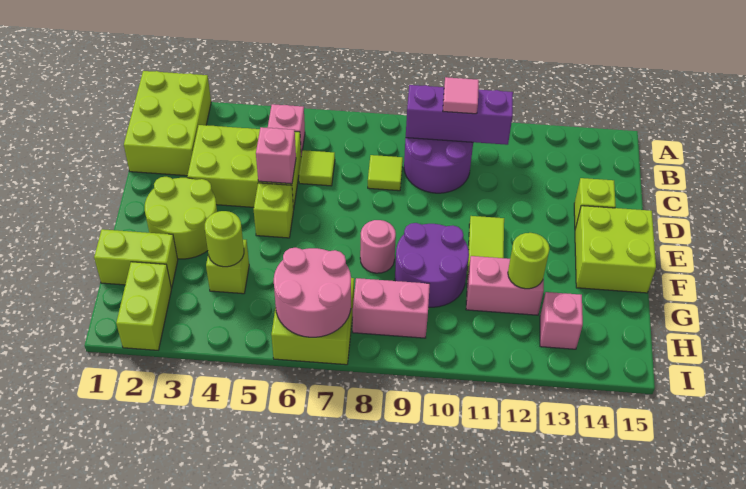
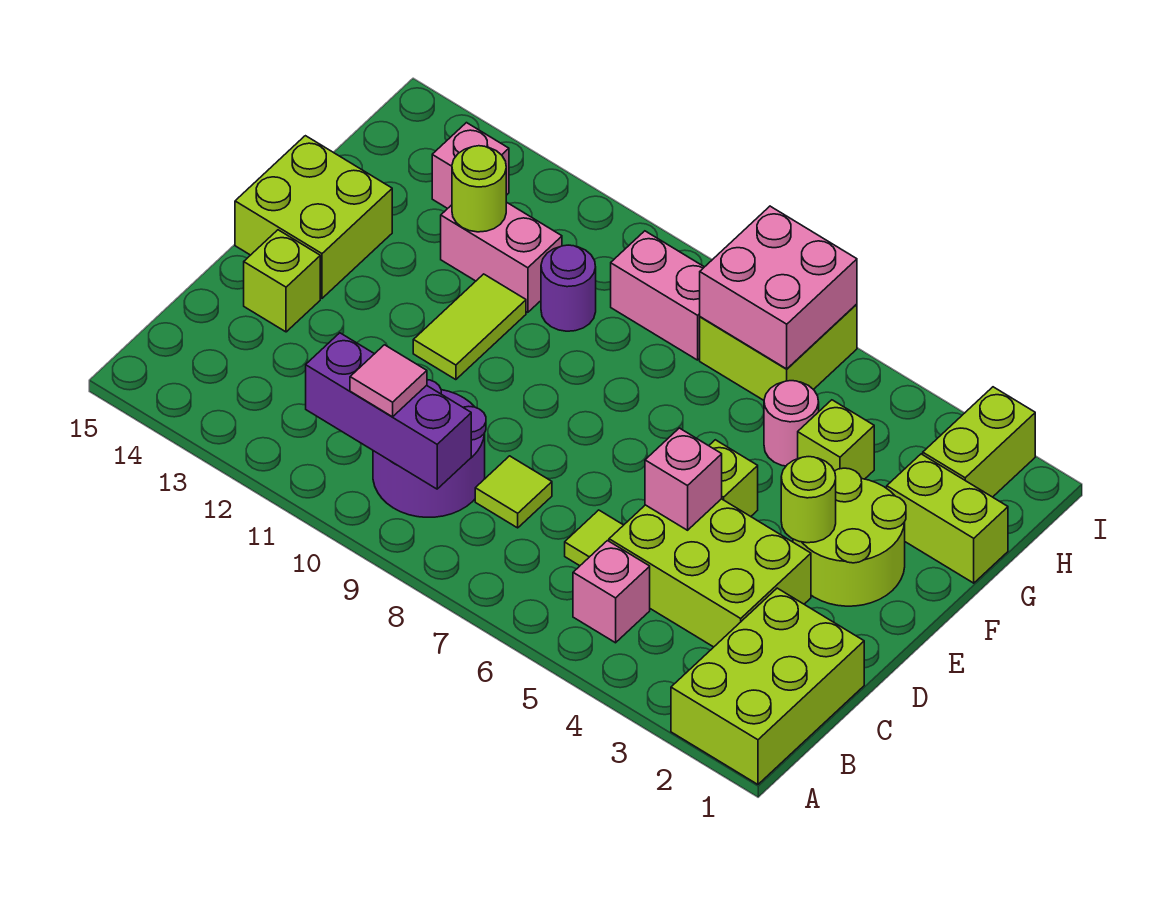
pink 1x1 round brick [360,220,396,273] -> pink 1x1 round brick moved to [764,381,819,466]
purple 2x2 round brick [395,223,469,307] -> purple 1x1 round brick [541,245,596,331]
lime 1x1 round brick [205,211,244,267] -> lime 1x1 round brick moved to [781,457,836,543]
pink 2x2 round brick [274,248,351,337] -> pink 2x2 brick [700,206,857,369]

